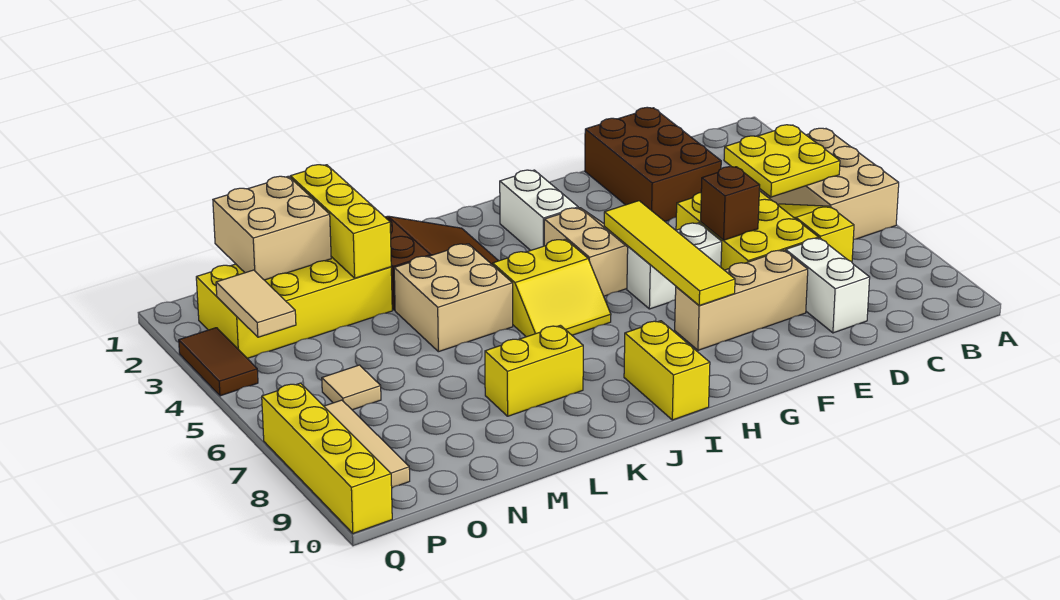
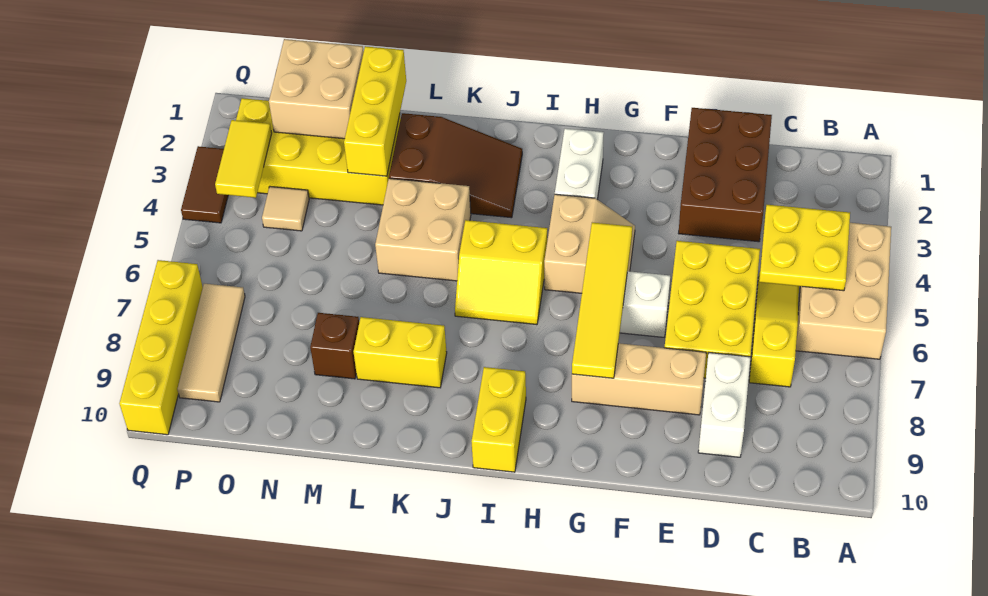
brown 1x1 brick [701,167,760,240] -> brown 1x1 brick moved to [310,313,359,379]
tan 1x1 tile [322,365,381,410] -> tan 1x1 tile moved to [262,186,309,231]
tan 1x2 tile [216,270,296,337] -> yellow 1x2 tile [215,120,272,198]

